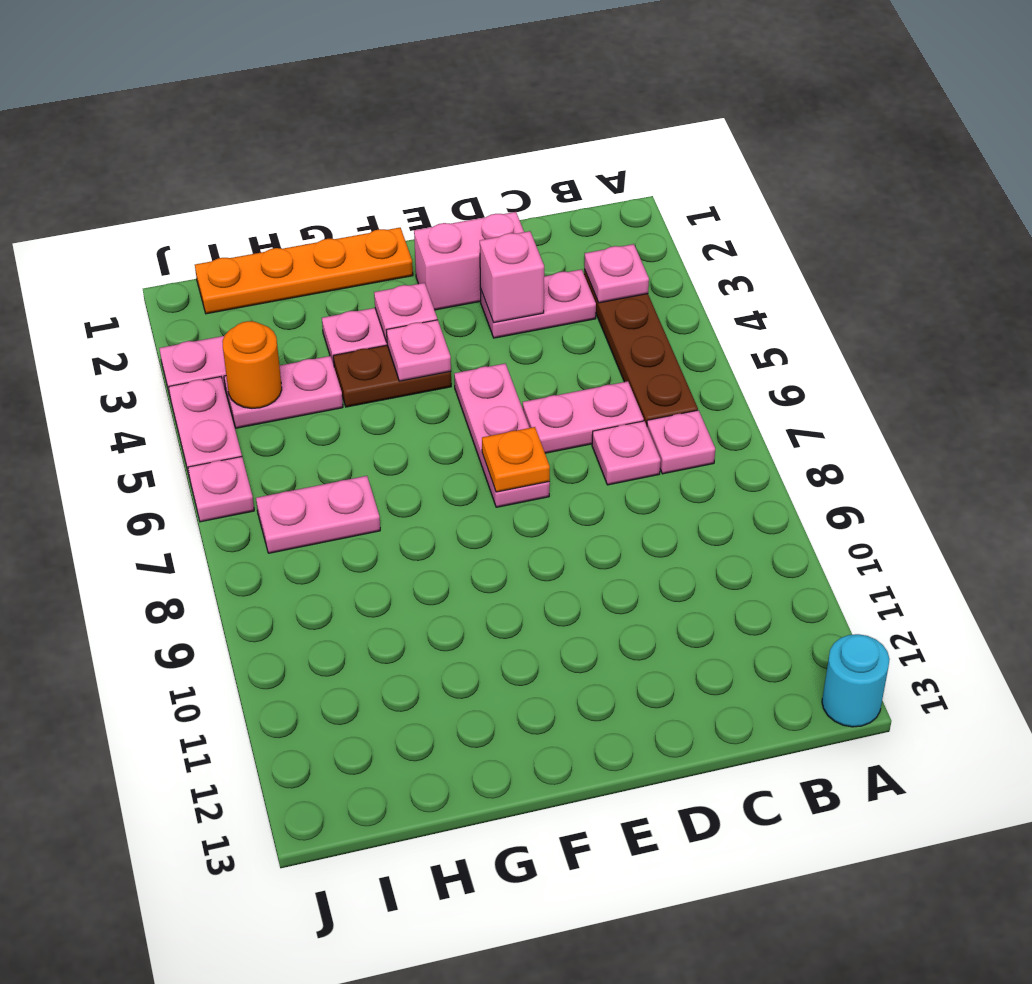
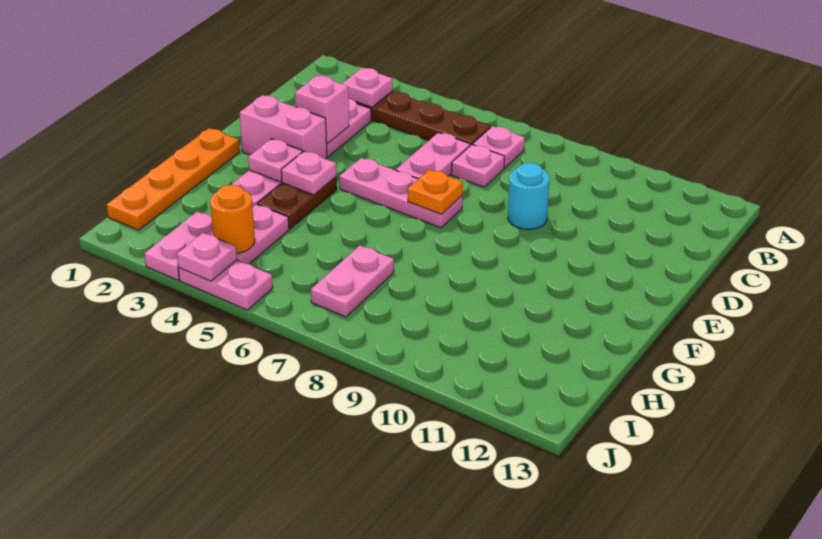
cyan 1x1 round brick [822,634,890,727] -> cyan 1x1 round brick moved to [508,163,550,230]
pink 1x2 brick [414,212,524,310] -> pink 1x2 brick turned to [240,95,327,159]
pink 1x1 plate [188,457,254,522] -> pink 1x1 plate moved to [177,233,237,281]

